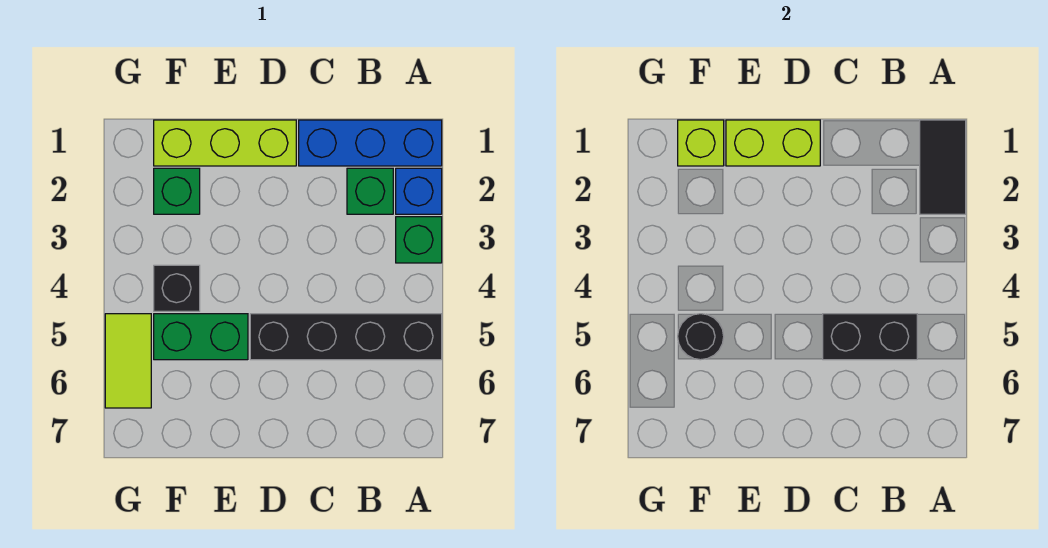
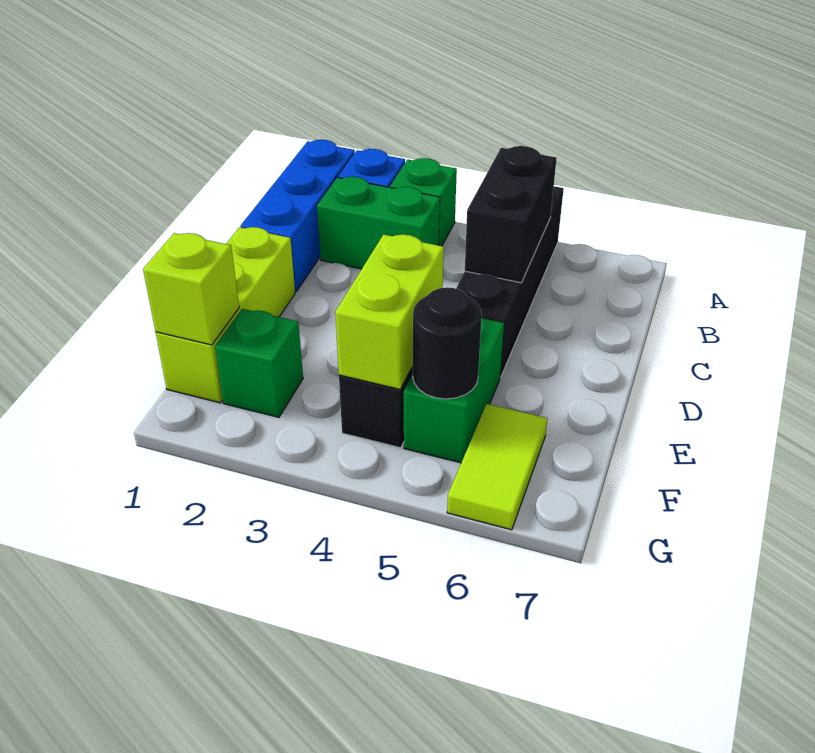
black 1x2 tile [920,120,966,214] -> none
green 1x1 brick [347,168,393,214] -> green 1x2 brick [317,177,440,269]
lime 1x2 brick [726,120,820,166] -> lime 1x2 brick moved to [335,235,444,389]
lime 1x2 tile [105,314,151,408] -> lime 1x2 tile turned to [447,404,547,530]

